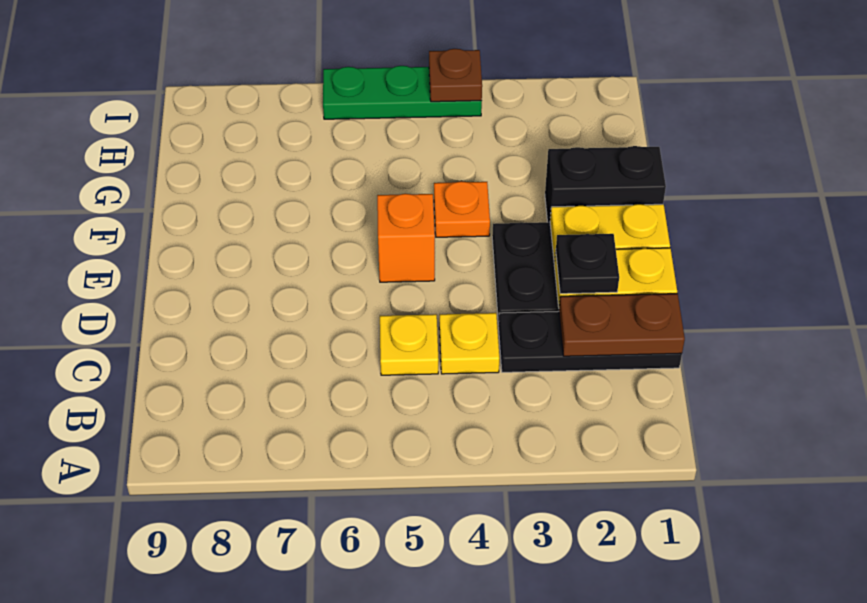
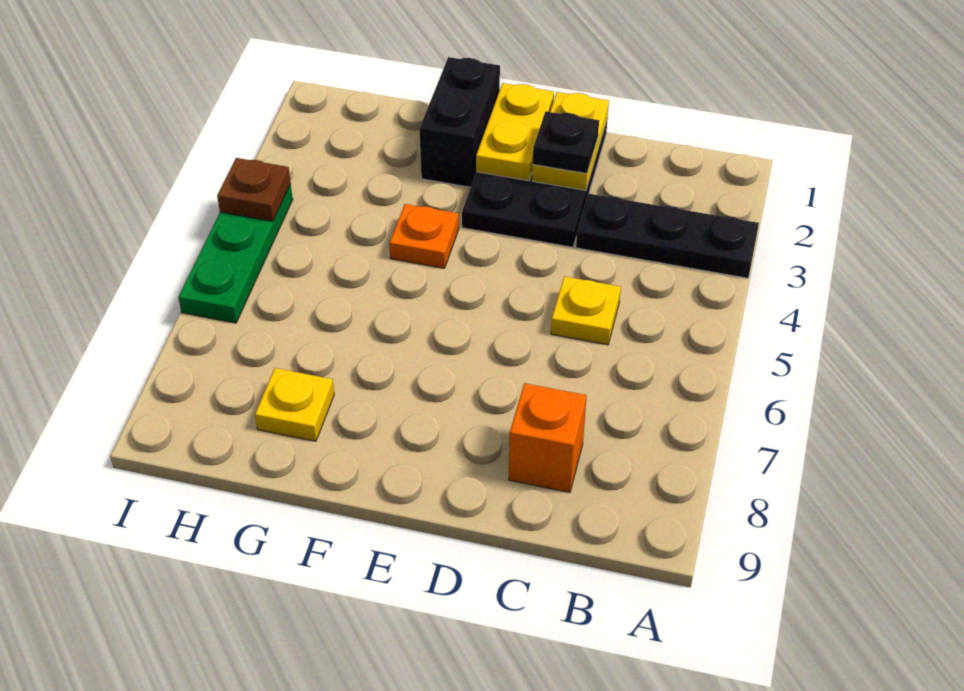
black 1x3 plate [499,311,682,372] -> black 1x3 plate turned to [576,194,759,278]
brown 1x2 plate [559,294,685,356] -> none
yellow 1x1 plate [439,313,499,374] -> yellow 1x1 plate moved to [255,368,334,441]
orange 1x1 brick [377,194,435,282] -> orange 1x1 brick moved to [509,383,587,492]

